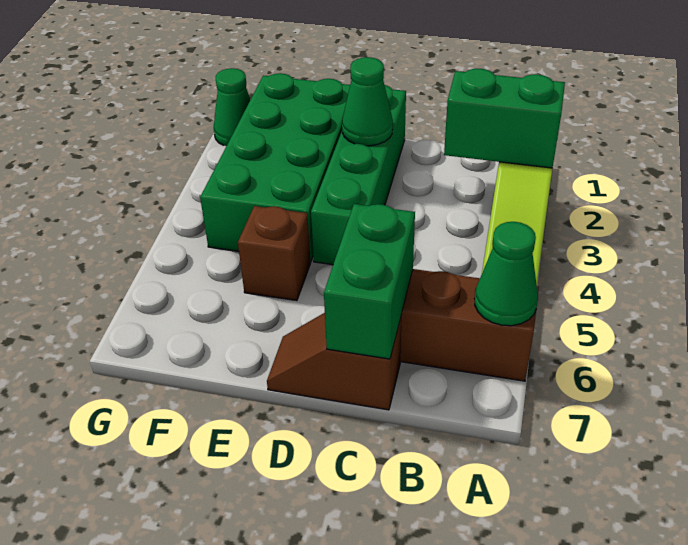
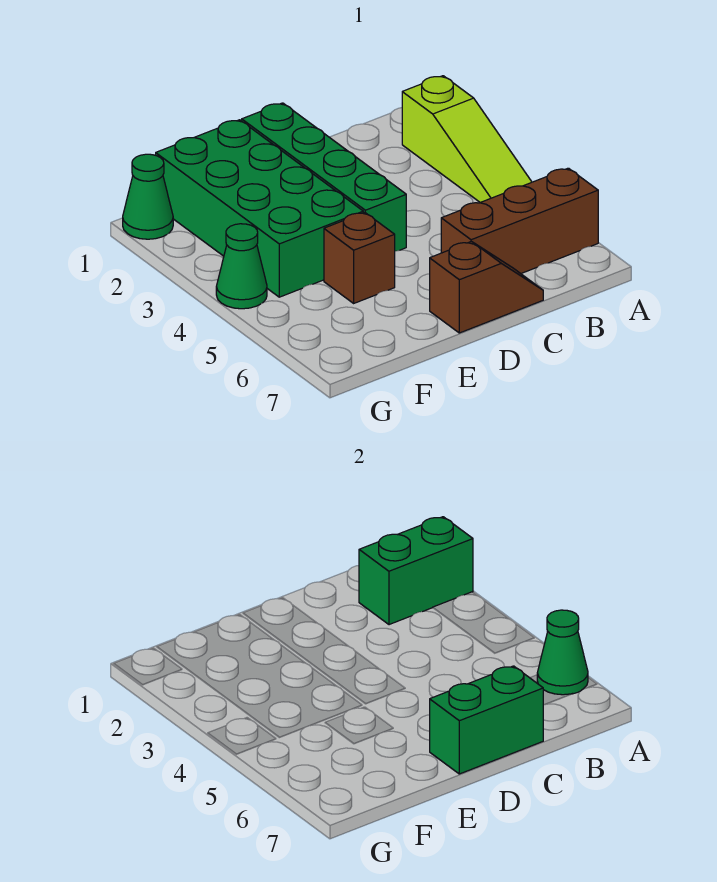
green 1x2 brick [324,204,415,359] -> green 1x2 brick turned to [430,666,543,774]
brown 1x2 slope [267,313,402,410] -> brown 1x2 slope turned to [430,242,543,333]
green 1x1 cone [342,57,393,146] -> green 1x1 cone moved to [216,224,267,309]

